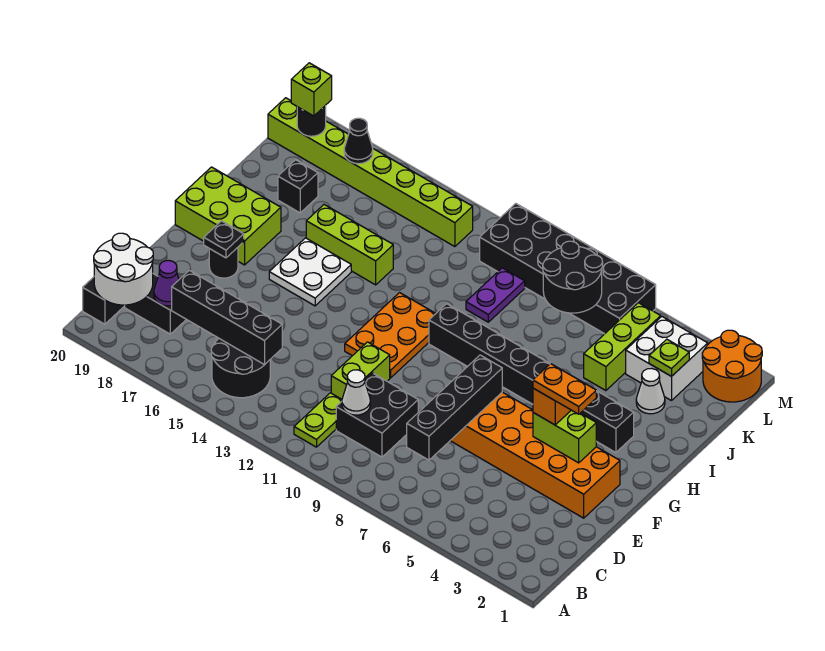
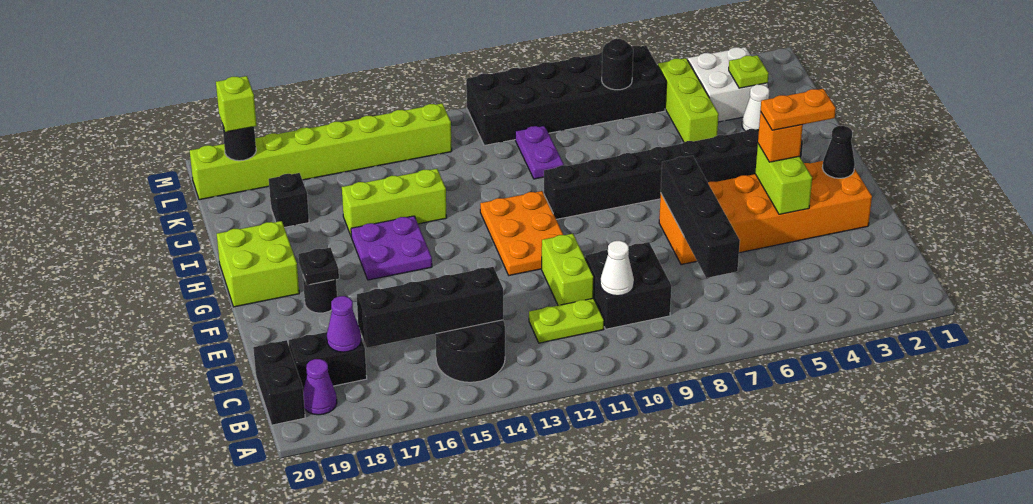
lime 1x2 plate [294,393,342,447] -> lime 1x2 plate turned to [529,298,604,343]
none -> purple 1x1 cone [303,359,337,415]
white 2x2 round brick [94,233,153,305] -> none
lime 1x2 brick [533,410,596,463] -> lime 1x2 brick turned to [755,144,812,214]
white 2x2 plate [269,238,351,306] -> purple 2x2 plate [351,216,432,280]
lime 2x3 brick [175,167,281,265] -> lime 2x2 brick [217,221,299,307]
black 2x2 round brick [543,241,603,313] -> black 1x1 round brick [602,39,633,90]
orange 2x2 round brick [702,330,762,402] -> none
black 1x1 cone [344,118,373,164] -> black 1x1 cone moved to [822,126,855,178]

